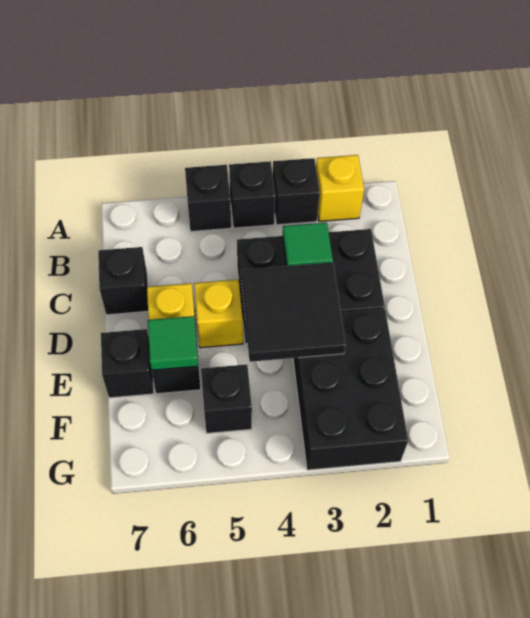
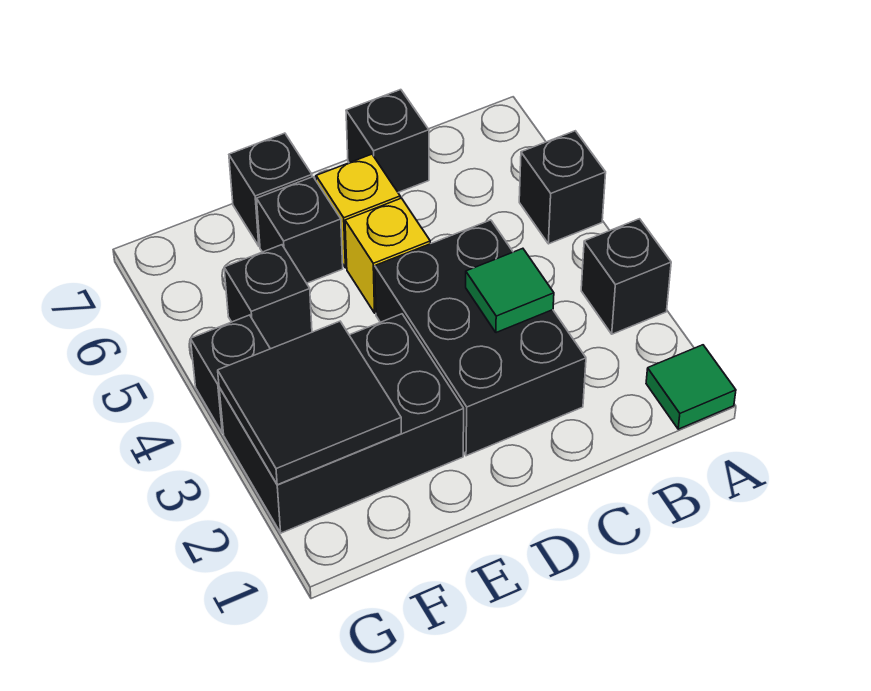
yellow 1x1 brick [316,155,364,221] -> none
black 1x1 brick [229,161,275,228] -> black 1x1 brick moved to [191,315,270,433]
black 2x2 tile [241,262,346,362] -> black 2x2 tile moved to [218,321,401,485]
green 1x1 tile [148,316,198,370] -> green 1x1 tile moved to [646,345,736,429]

